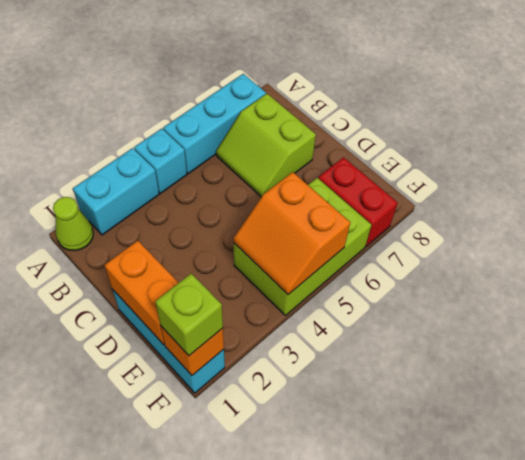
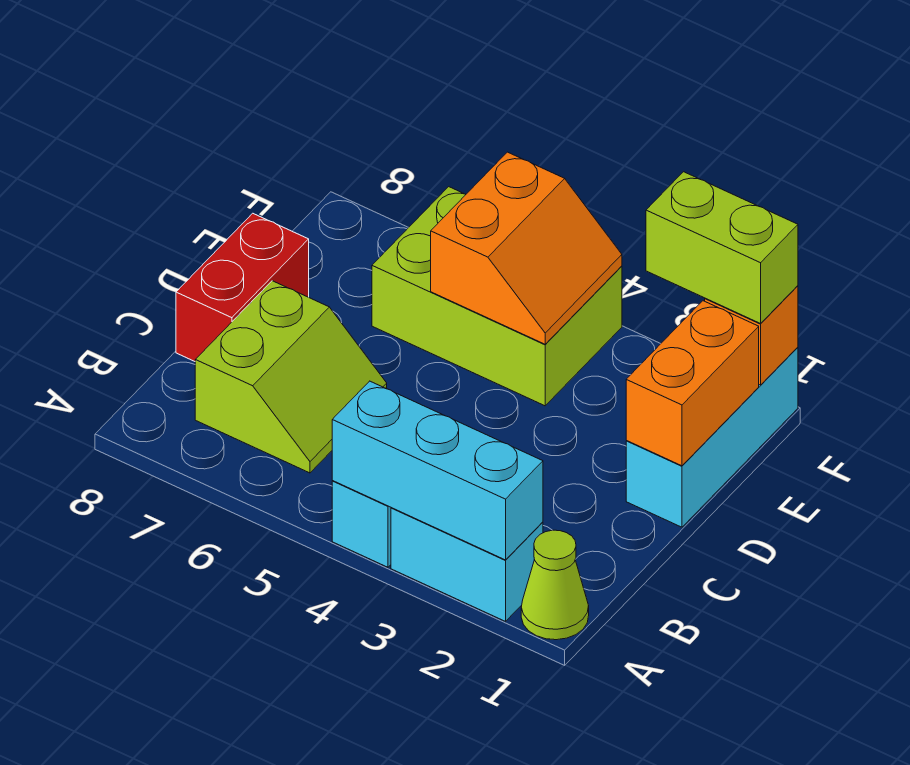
cyan 1x3 brick [163,74,266,173] -> cyan 1x3 brick moved to [332,381,543,560]
red 1x2 brick [318,157,398,246] -> red 1x2 brick moved to [176,213,309,361]
lime 1x1 brick [155,274,223,356] -> lime 1x2 brick [646,172,798,324]

